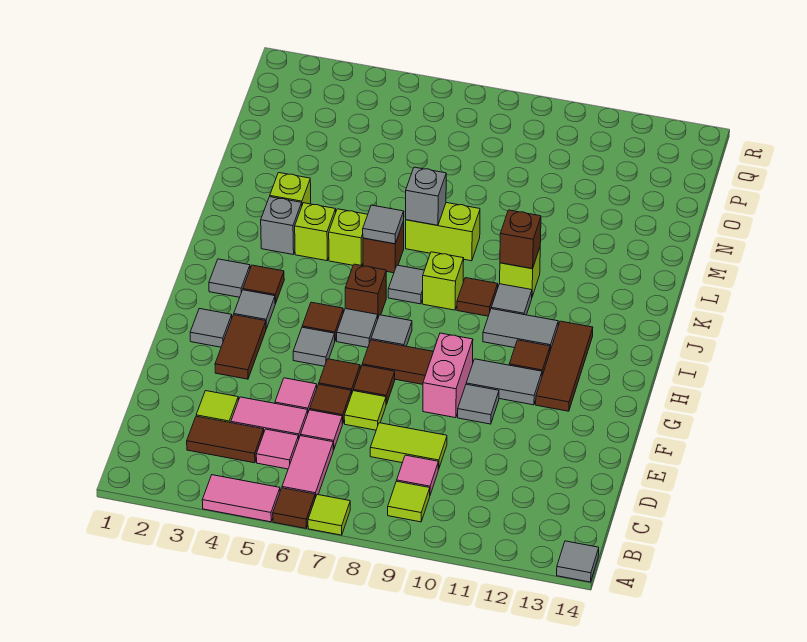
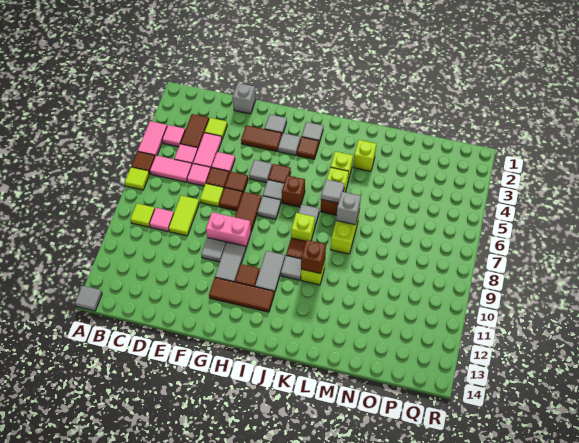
none -> pink 1x1 tile [162,125,185,147]
grey 1x1 brick [261,197,302,254] -> grey 1x1 brick moved to [233,83,256,114]

